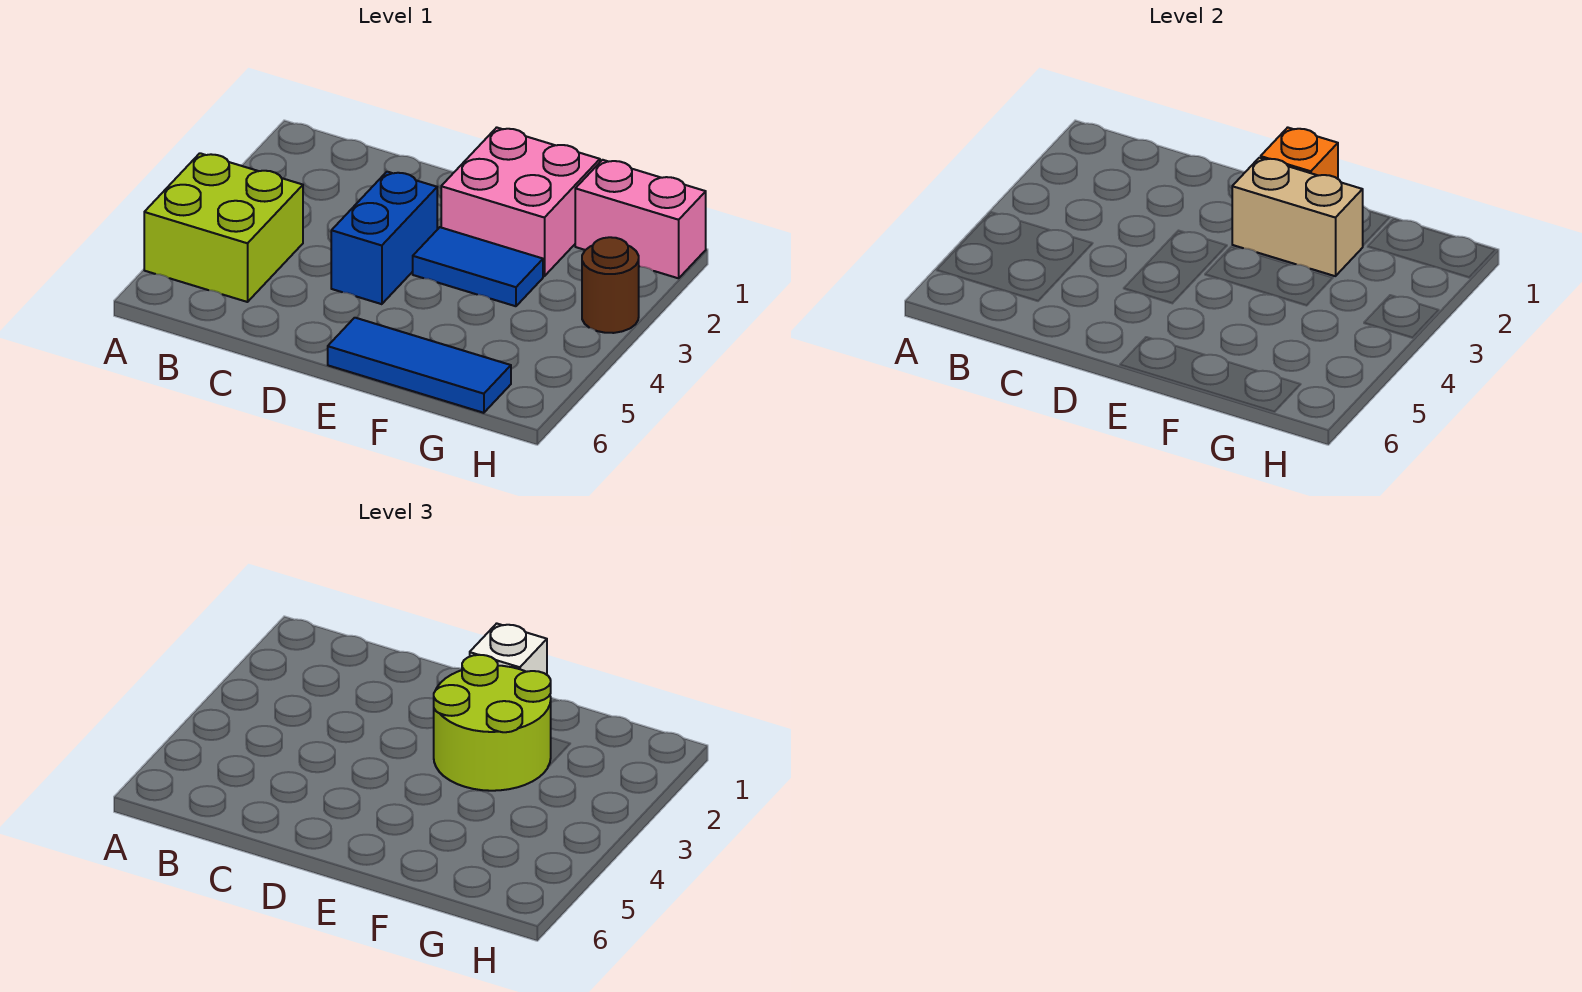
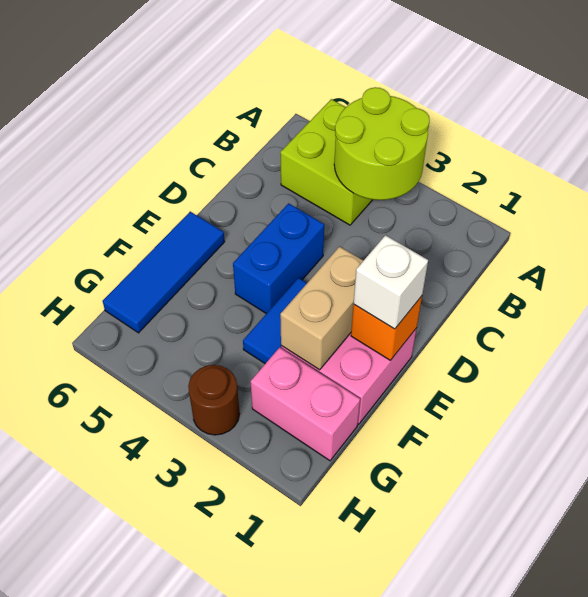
blue 1x2 brick [331,172,437,304] -> blue 1x2 brick turned to [233,203,324,314]
lime 2x2 round brick [434,655,551,791] -> lime 2x2 round brick moved to [334,87,430,200]
pink 1x2 brick [575,160,706,278] -> pink 1x2 brick turned to [250,347,360,461]

